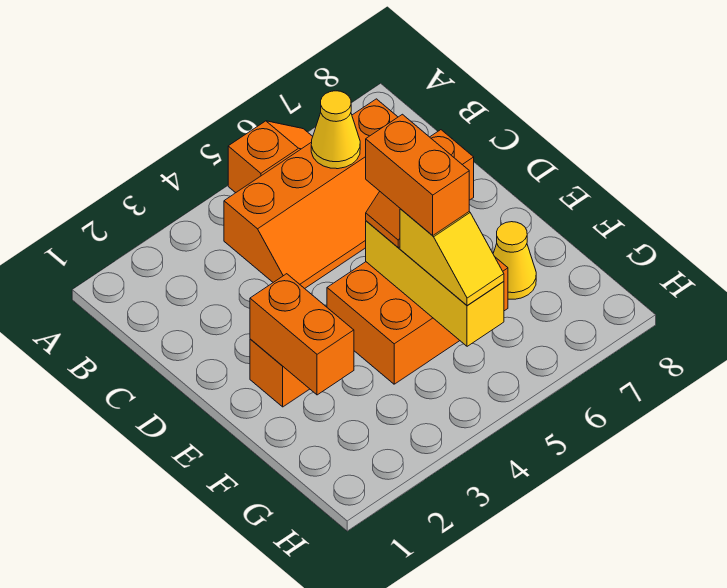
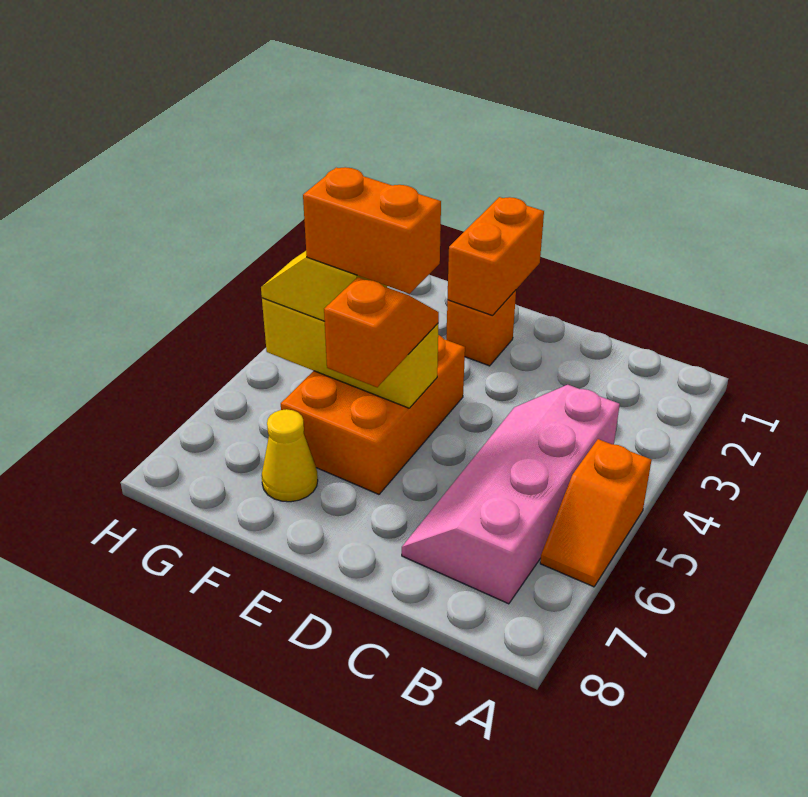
orange 2x4 slope [224,99,398,288] -> pink 2x4 slope [402,385,620,604]
yellow 1x1 cone [311,91,360,169] -> none
orange 1x2 brick [250,274,354,395] -> orange 1x2 brick turned to [447,197,544,316]

